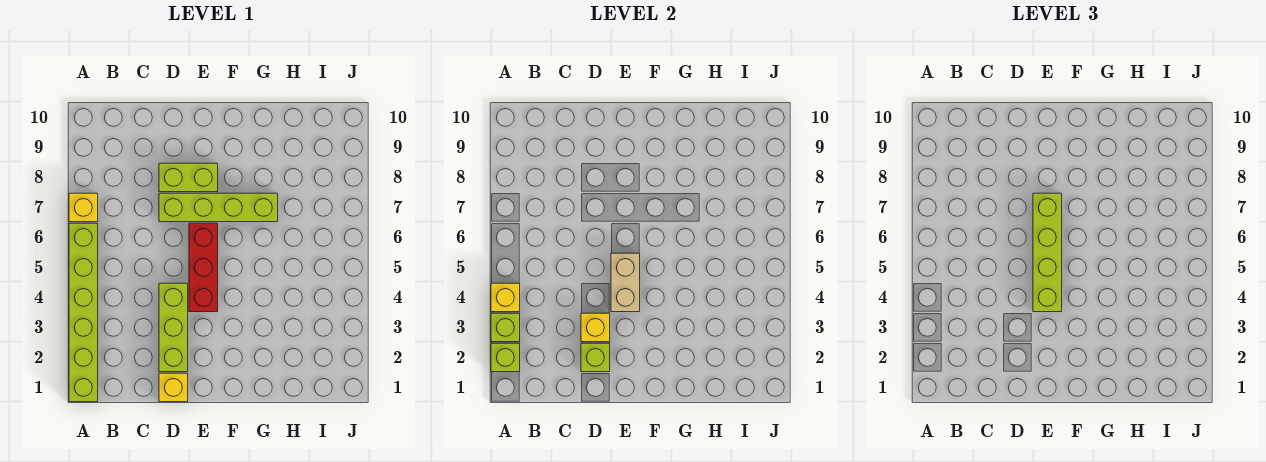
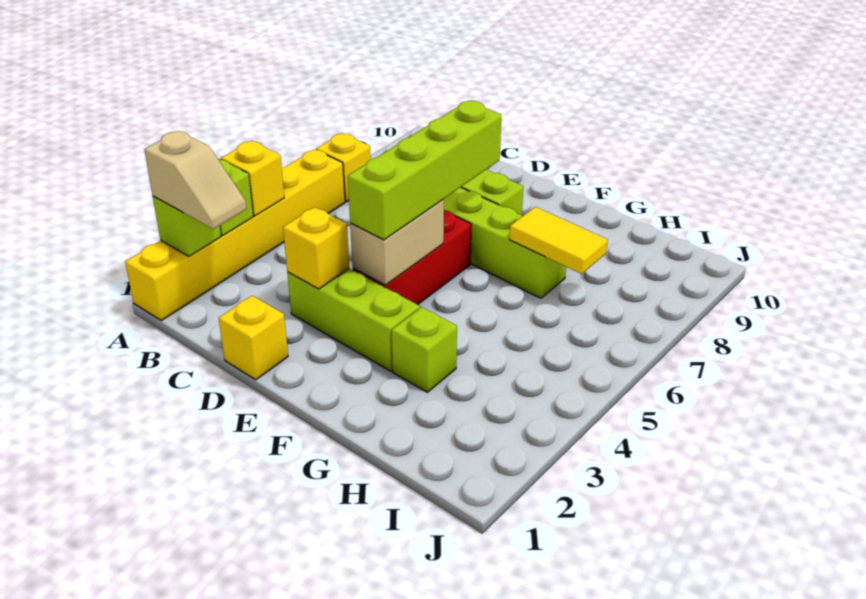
lime 1x6 brick [69,223,98,402] -> yellow 1x6 brick [125,149,345,321]
none -> tan 1x2 slope [144,131,247,229]
lime 1x3 brick [159,283,188,372] -> lime 1x3 brick turned to [287,269,420,371]
lime 1x1 brick [581,343,610,372] -> lime 1x1 brick moved to [392,307,457,392]
none -> yellow 1x2 tile [509,207,608,274]

